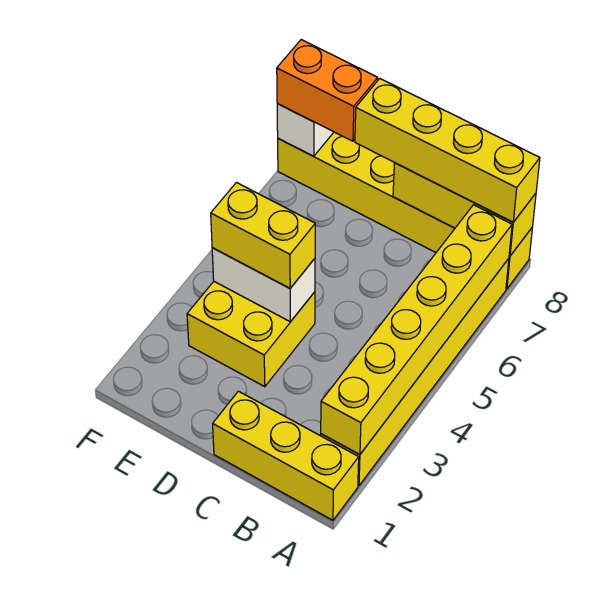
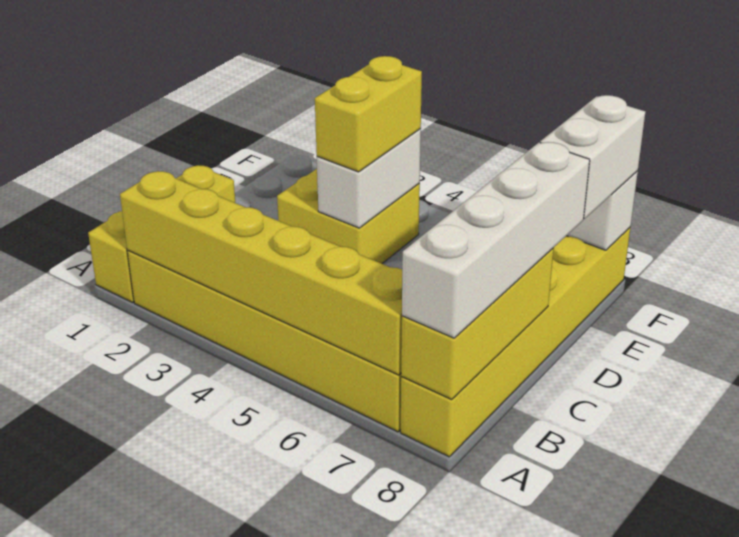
yellow 1x4 brick [355,79,540,222] -> white 1x4 brick [402,142,590,338]
orange 1x2 brick [277,40,378,141] -> white 1x2 brick [540,95,645,219]

